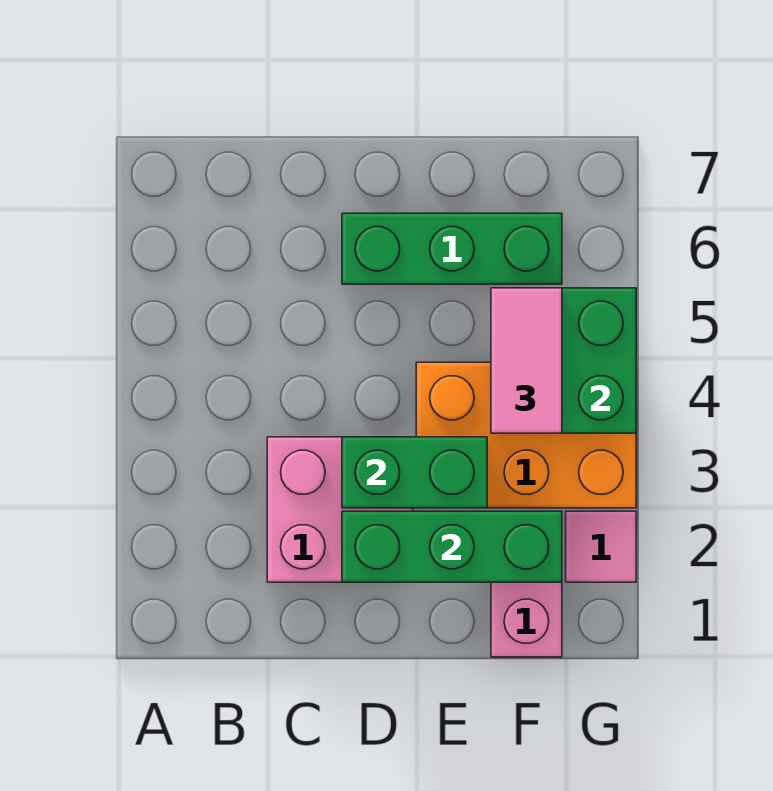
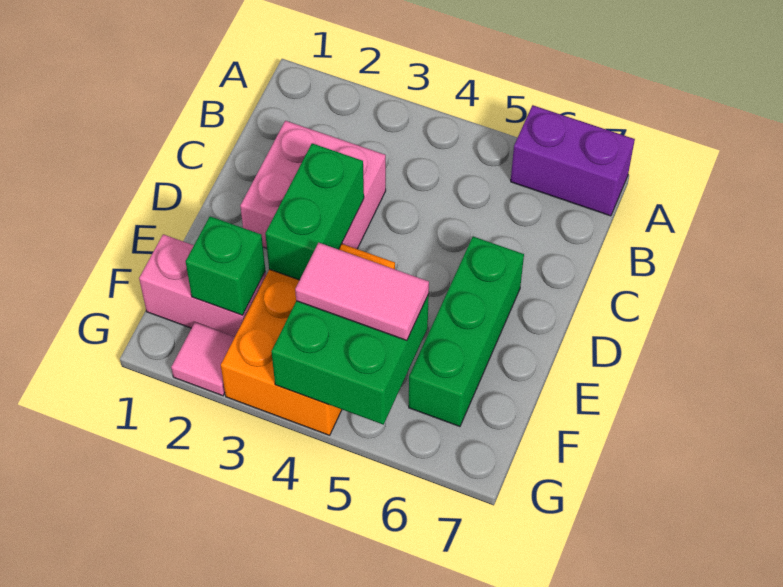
none -> purple 1x2 brick [511,105,635,216]
green 1x3 brick [342,511,562,582] -> green 1x1 brick [186,216,265,315]

